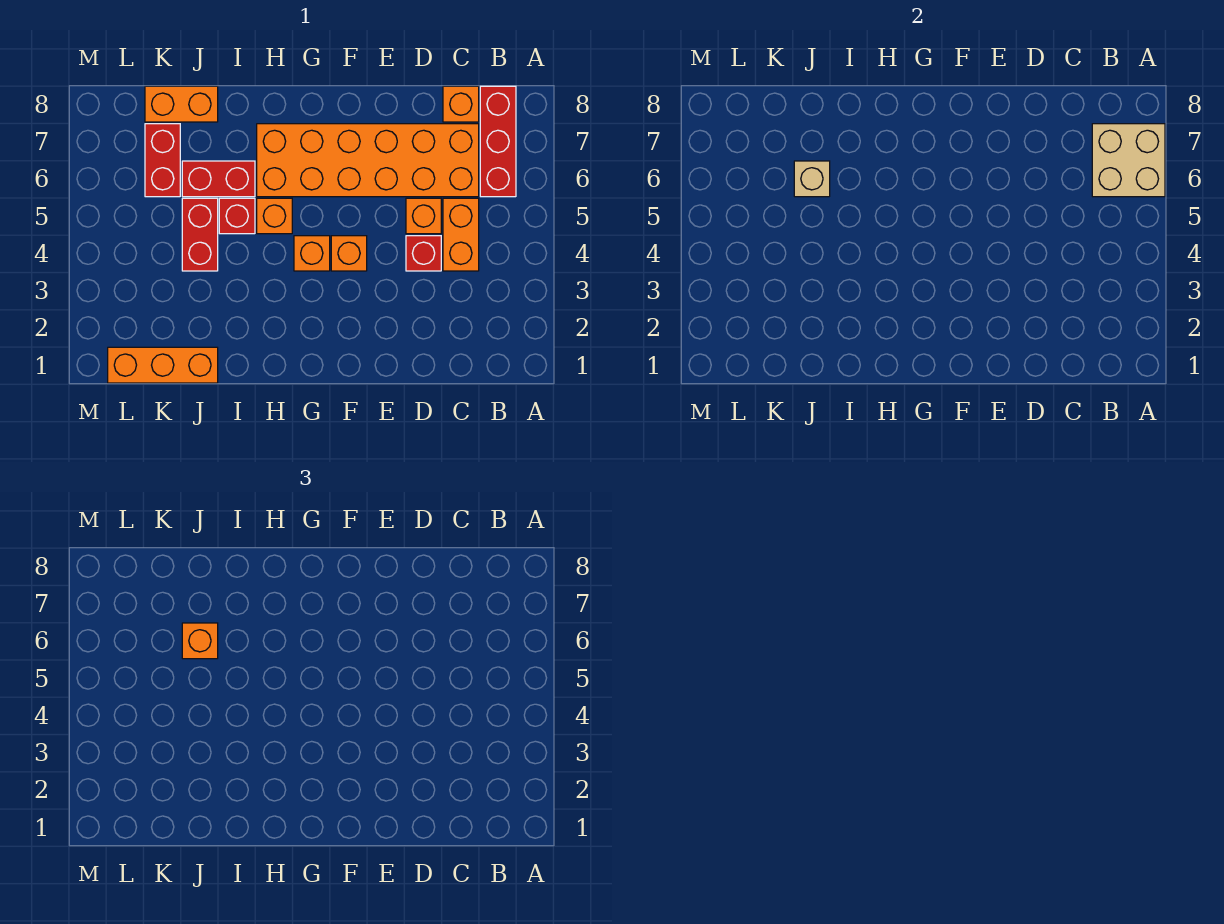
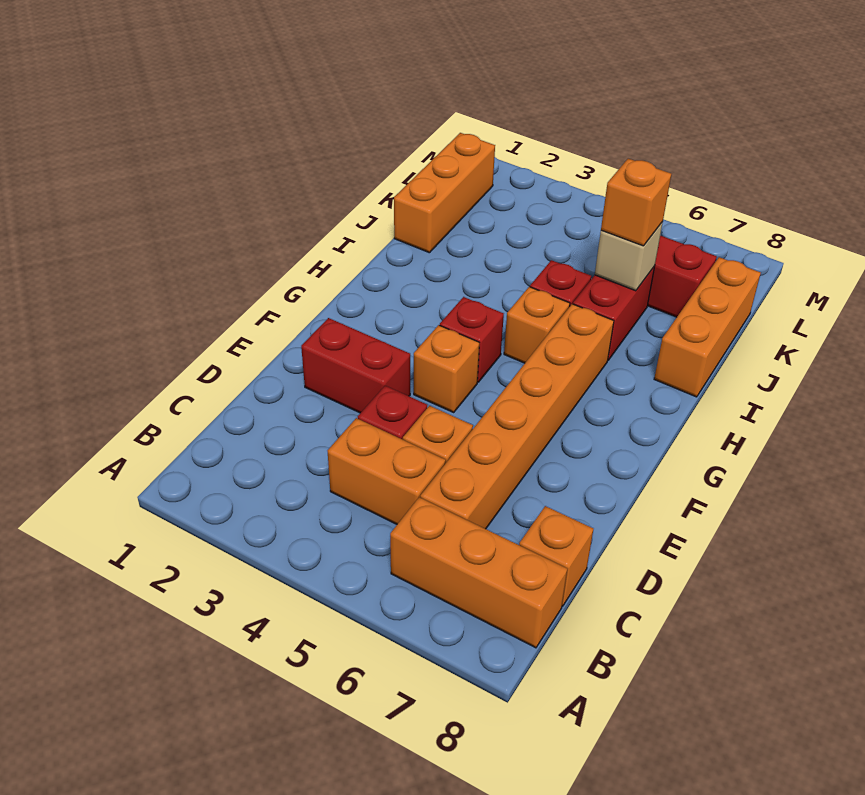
tan 2x2 brick [1092,124,1165,197] -> none
red 1x3 brick [480,86,516,197] -> orange 1x3 brick [390,497,567,648]
orange 2x6 brick [257,124,479,197] -> orange 1x6 brick [420,304,614,529]
orange 1x1 brick [294,236,330,271] -> red 1x1 brick [440,297,504,382]
red 1x2 brick [182,198,218,271] -> red 1x2 brick moved to [301,318,410,413]
orange 1x2 brick [145,86,218,122] -> orange 1x3 brick [654,257,761,397]

